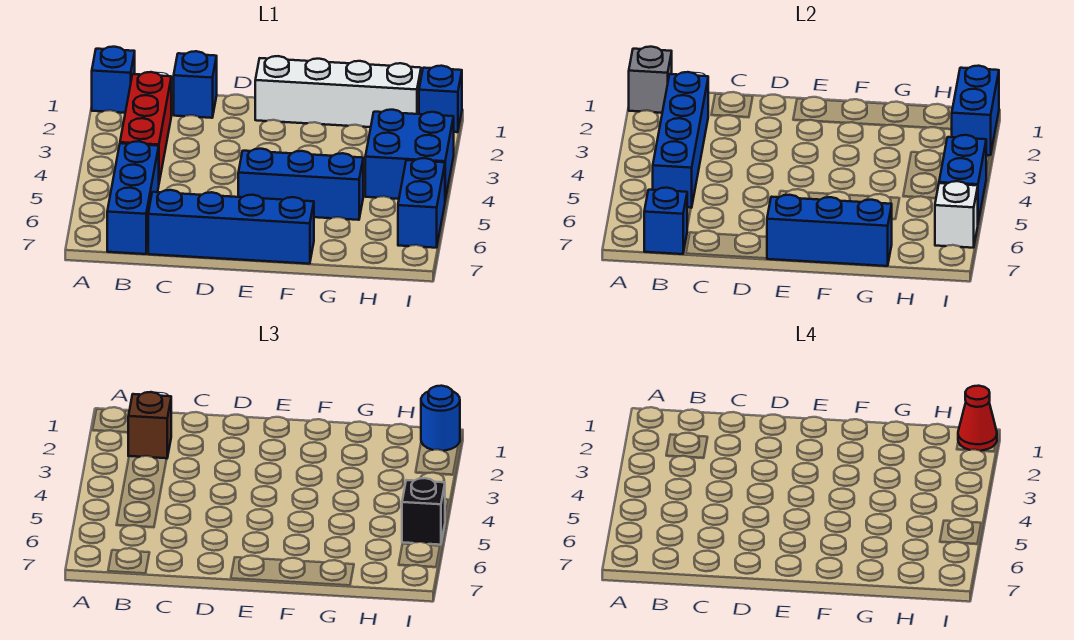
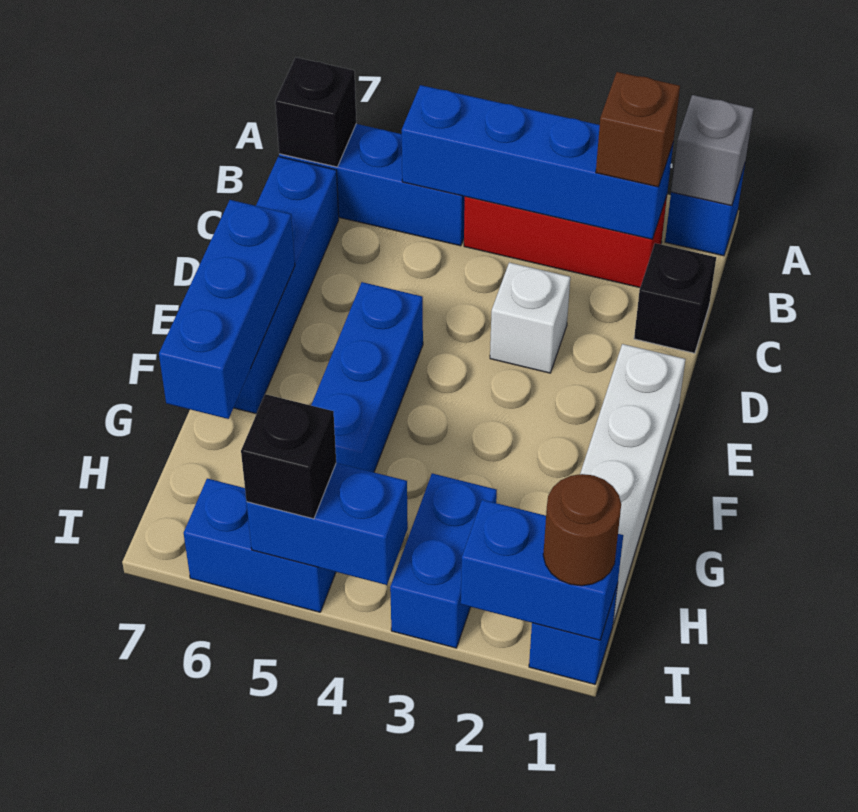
blue 1x1 brick [644,188,687,254] -> black 1x1 brick [275,57,356,167]
blue 1x1 brick [174,51,217,118] -> black 1x1 brick [634,243,716,353]
blue 2x2 brick [365,110,454,200] -> blue 1x2 brick [390,473,497,648]
blue 1x1 round brick [421,386,460,451] -> brown 1x1 round brick [543,474,621,586]
red 1x1 cone [958,386,997,451] -> none
white 1x1 brick [935,181,978,248] -> white 1x1 brick moved to [490,263,570,373]

